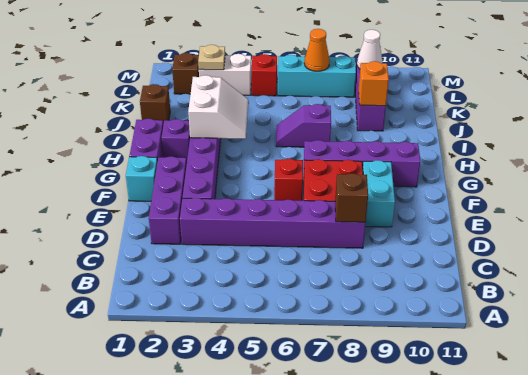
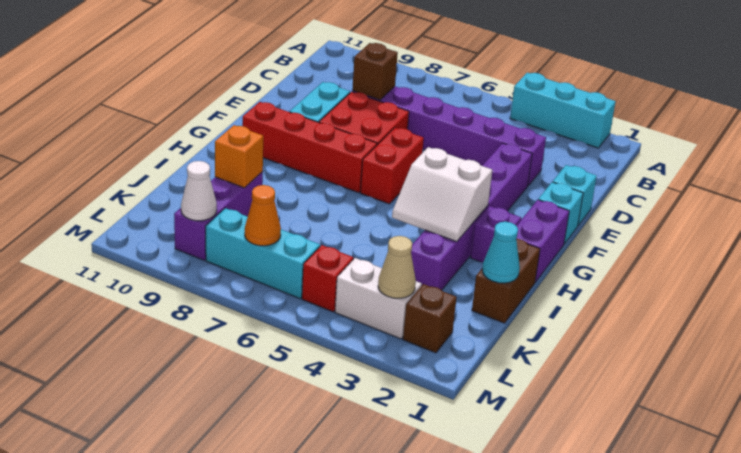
none -> cyan 1x3 brick [510,73,616,148]
purple 1x3 brick [149,156,187,244] -> none
none -> cyan 1x1 brick [553,165,597,225]
red 1x1 brick [274,159,303,201] -> red 1x2 brick [360,128,424,204]
purple 1x4 brick [304,140,420,187] -> red 1x4 brick [242,102,377,193]
white 2x2 slope [188,75,248,139] -> white 2x2 slope turned to [392,147,492,242]
purple 1x2 slope [276,104,331,147] -> none
brown 1x1 brick [140,84,170,125] -> brown 1x2 brick [472,239,540,323]
none -> cyan 1x1 cone [482,222,520,283]
tan 1x1 plate [198,45,225,70] -> tan 1x1 cone [378,236,416,298]

